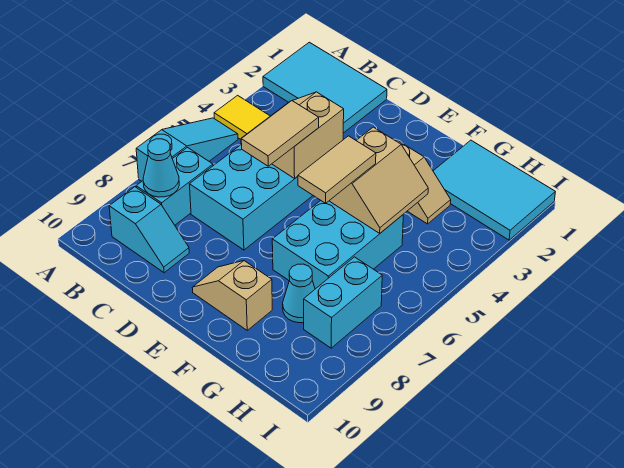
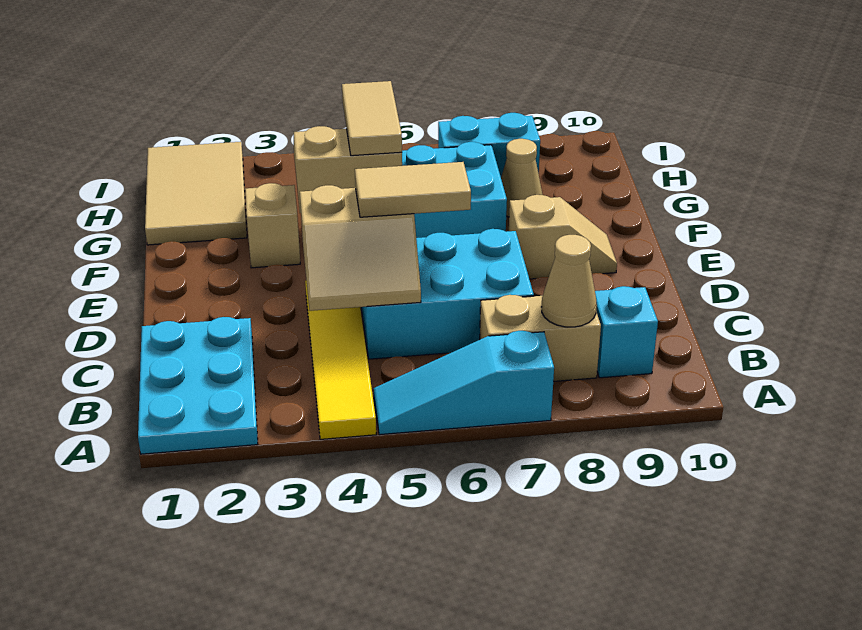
cyan 2x3 tile [263,42,387,133] -> cyan 2x3 plate [138,317,258,454]
cyan 1x2 brick [136,148,213,225] -> tan 1x2 brick [480,295,601,381]
cyan 1x1 cone [143,139,179,197] -> tan 1x1 cone [542,235,597,327]
tan 1x2 slope [192,261,272,330] -> tan 1x2 slope turned to [509,195,617,279]
tan 1x2 tile [298,136,376,203] -> tan 1x2 tile turned to [342,81,402,156]
cyan 2x3 tile [433,140,555,240] -> tan 2x3 tile [145,142,247,245]
cyan 1x1 cone [283,264,315,323] -> tan 1x1 cone [501,139,543,217]

